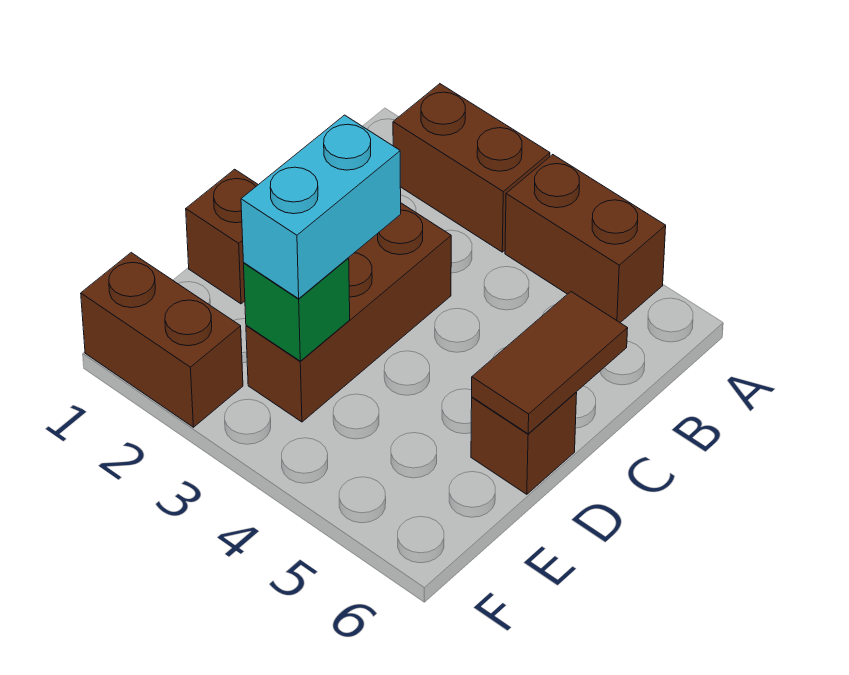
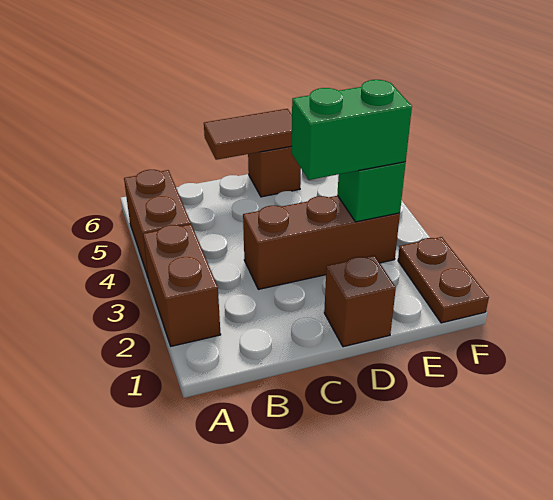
cyan 1x2 brick [241,115,401,299] -> green 1x2 brick [292,80,412,180]
brown 1x2 brick [81,253,243,427] -> brown 1x2 plate [398,237,489,323]

